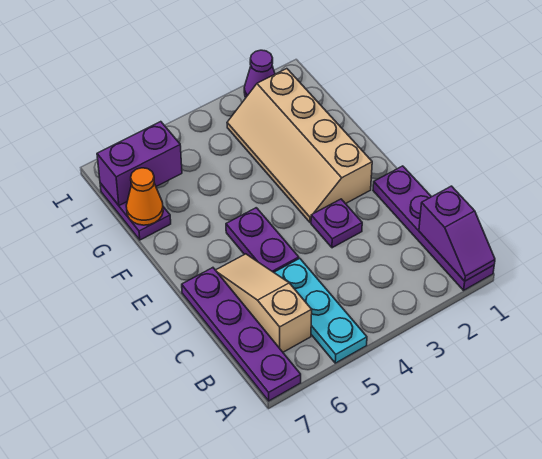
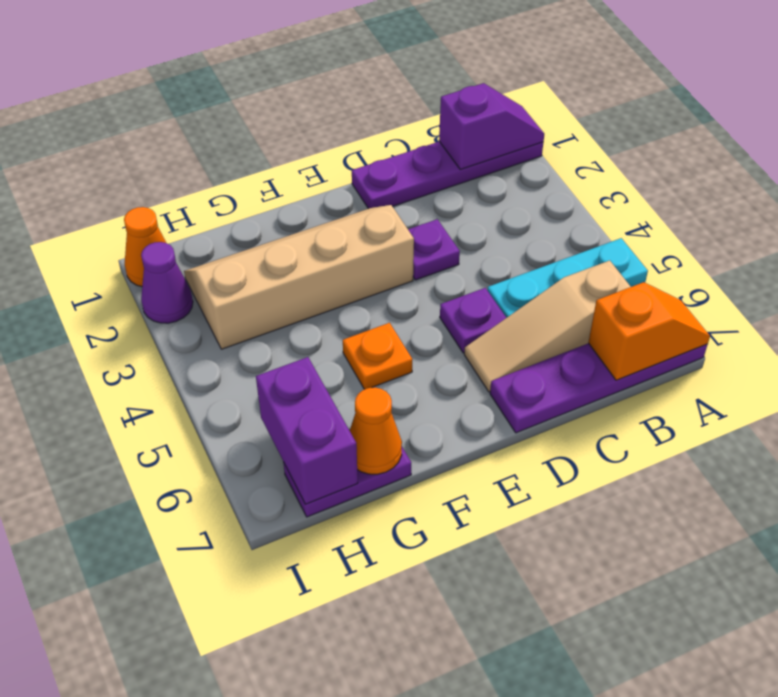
none -> orange 1x2 slope [588,282,710,380]
purple 1x2 plate [226,208,299,272] -> purple 1x1 plate [440,288,506,353]
tan 2x4 slope [227,69,372,223] -> tan 2x4 slope turned to [184,205,414,349]
none -> orange 1x1 plate [343,323,412,389]
none -> orange 1x1 cone [124,207,166,287]

